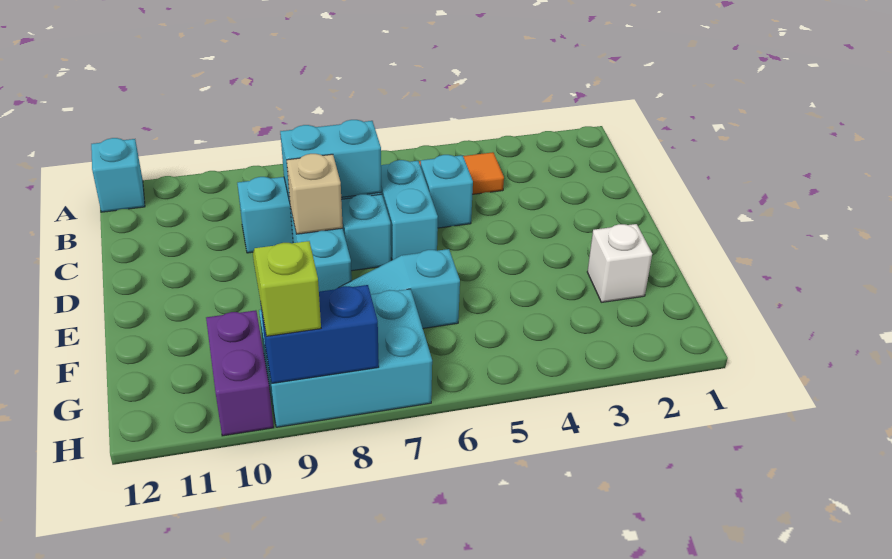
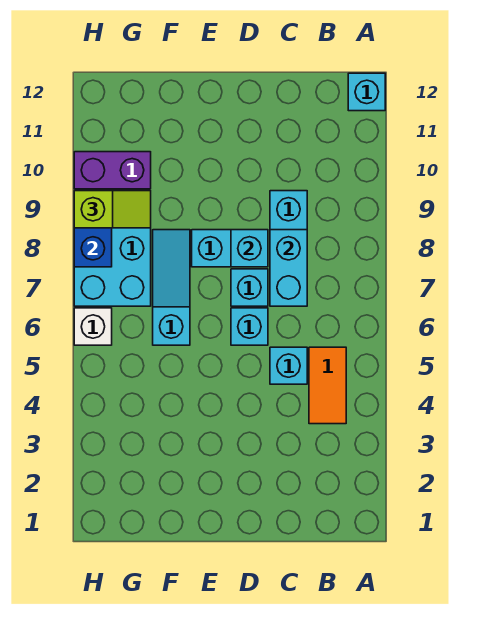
cyan 1x2 brick [381,160,438,260] -> cyan 1x1 brick [231,308,268,345]
tan 1x1 brick [287,154,343,234] -> cyan 1x1 brick [231,230,268,267]
white 1x1 brick [587,224,652,302] -> white 1x1 brick moved to [74,308,112,345]

